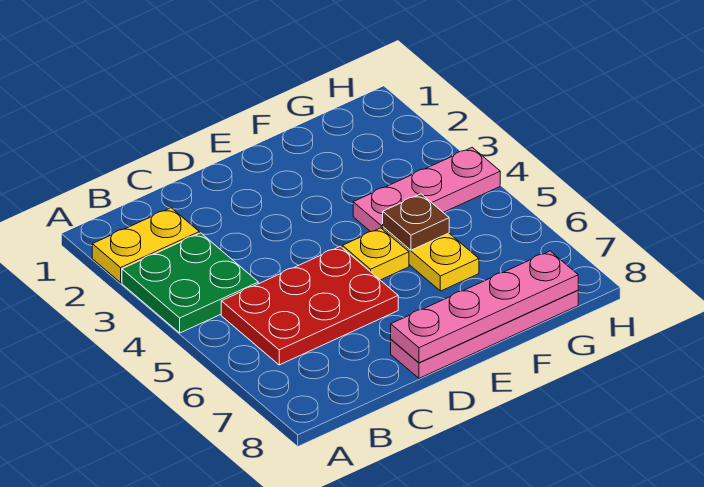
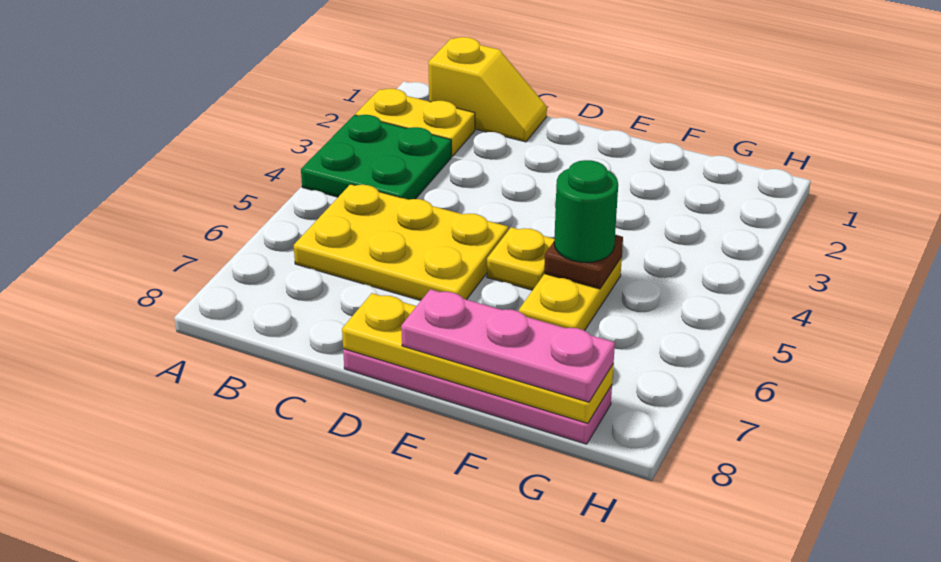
none -> yellow 1x2 slope [428,37,547,142]
red 2x3 plate [221,246,398,365] -> yellow 2x3 plate [294,184,508,301]
pink 1x4 plate [391,251,578,363] -> yellow 1x4 plate [342,293,613,423]
pink 1x3 plate [353,147,500,232] -> pink 1x3 plate moved to [401,289,615,402]
none -> green 1x1 round brick [554,160,618,262]

